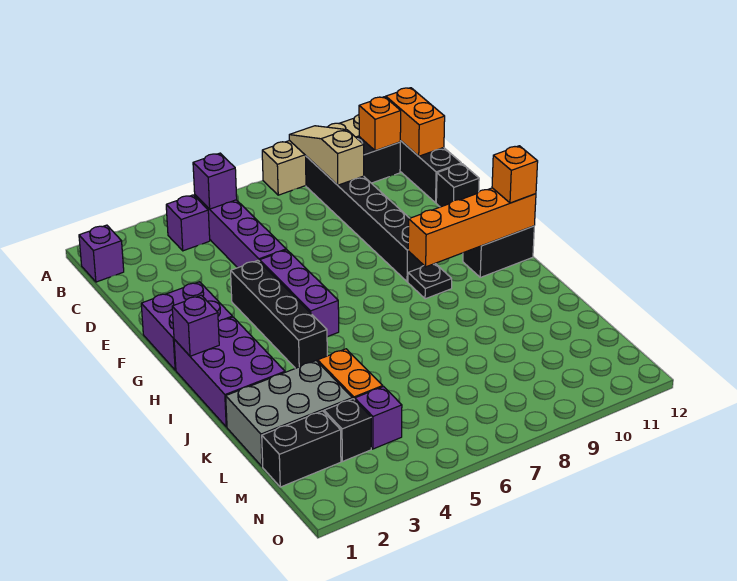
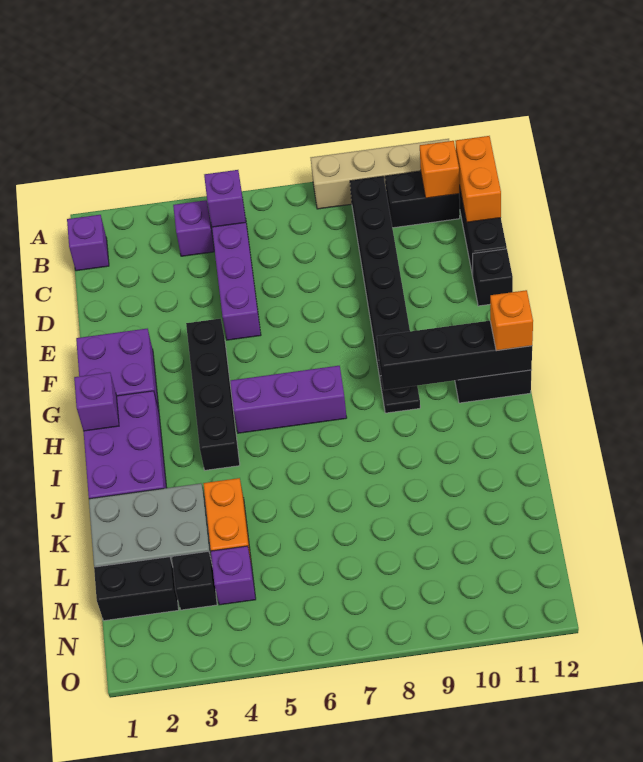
tan 1x3 slope [289,126,364,185] -> none
purple 1x3 brick [260,250,339,337] -> purple 1x3 brick turned to [230,366,347,433]
orange 1x4 brick [408,188,536,267] -> black 1x4 brick [377,321,532,390]

